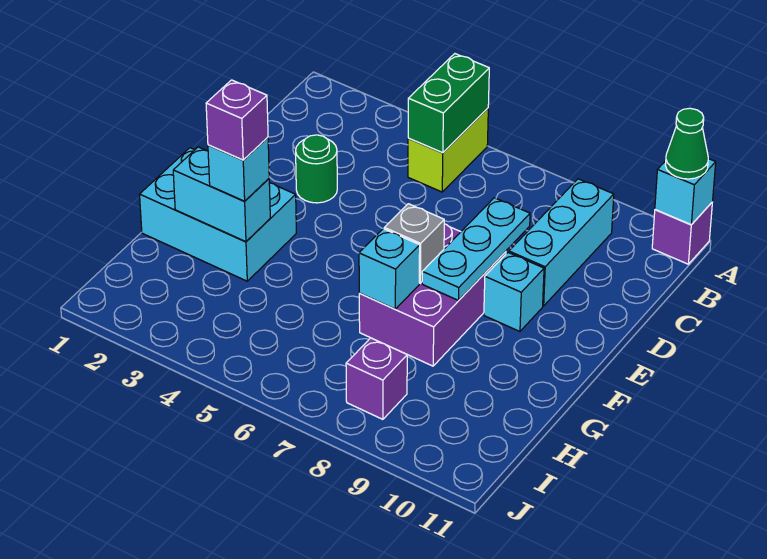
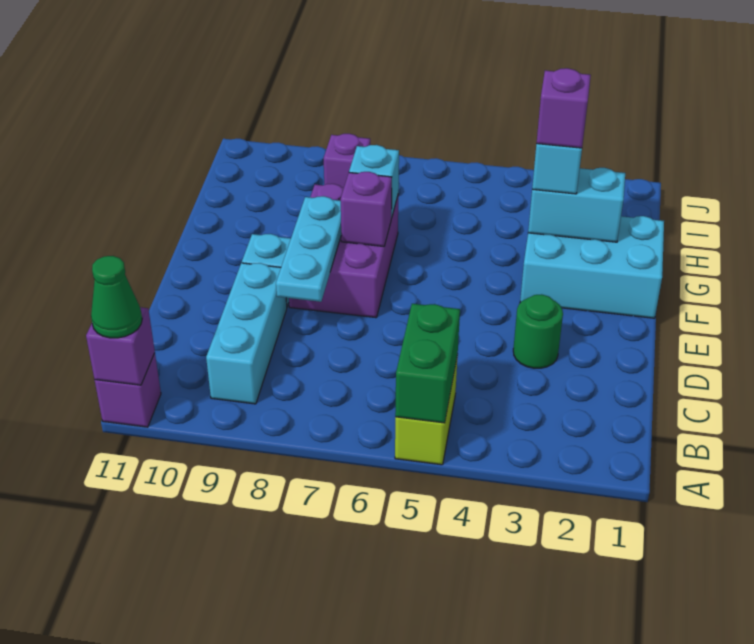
cyan 1x1 brick [655,159,716,225] -> purple 1x1 brick [86,307,155,385]
grey 1x1 brick [384,204,444,283] -> purple 1x1 brick [341,172,392,246]

